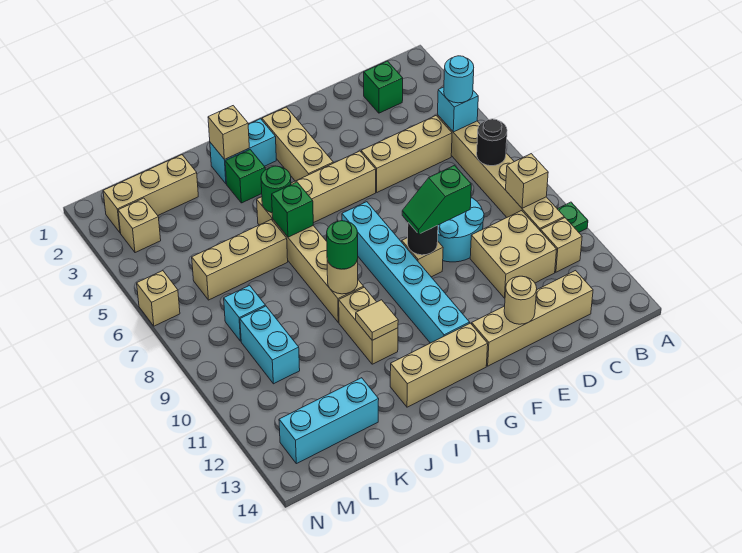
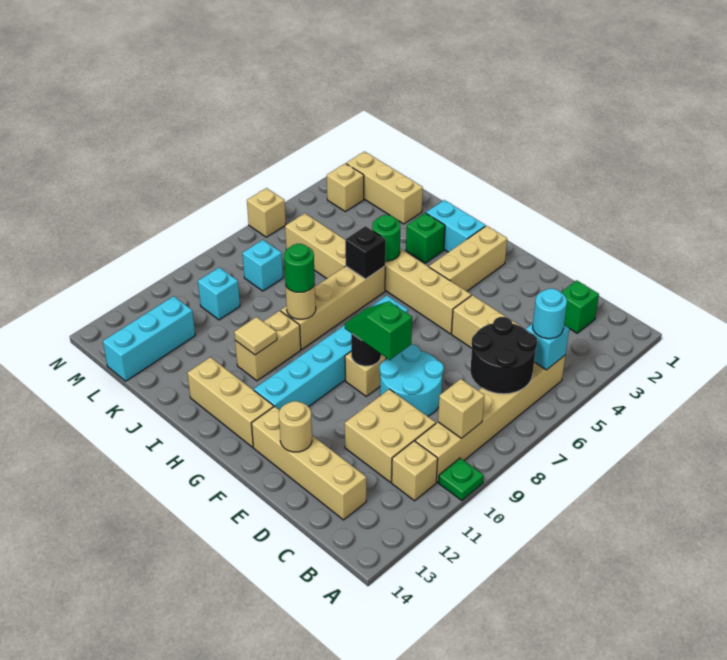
black 1x1 round brick [477,119,507,166] -> black 2x2 round brick [470,317,537,394]
tan 1x1 brick [208,106,249,160] -> none
green 1x1 brick [272,182,313,237] -> black 1x1 brick [345,226,386,279]
cyan 1x3 brick [279,378,379,464] -> cyan 1x3 brick turned to [103,296,195,381]
cyan 1x2 brick [240,306,300,384] -> cyan 1x1 brick [198,267,240,320]

